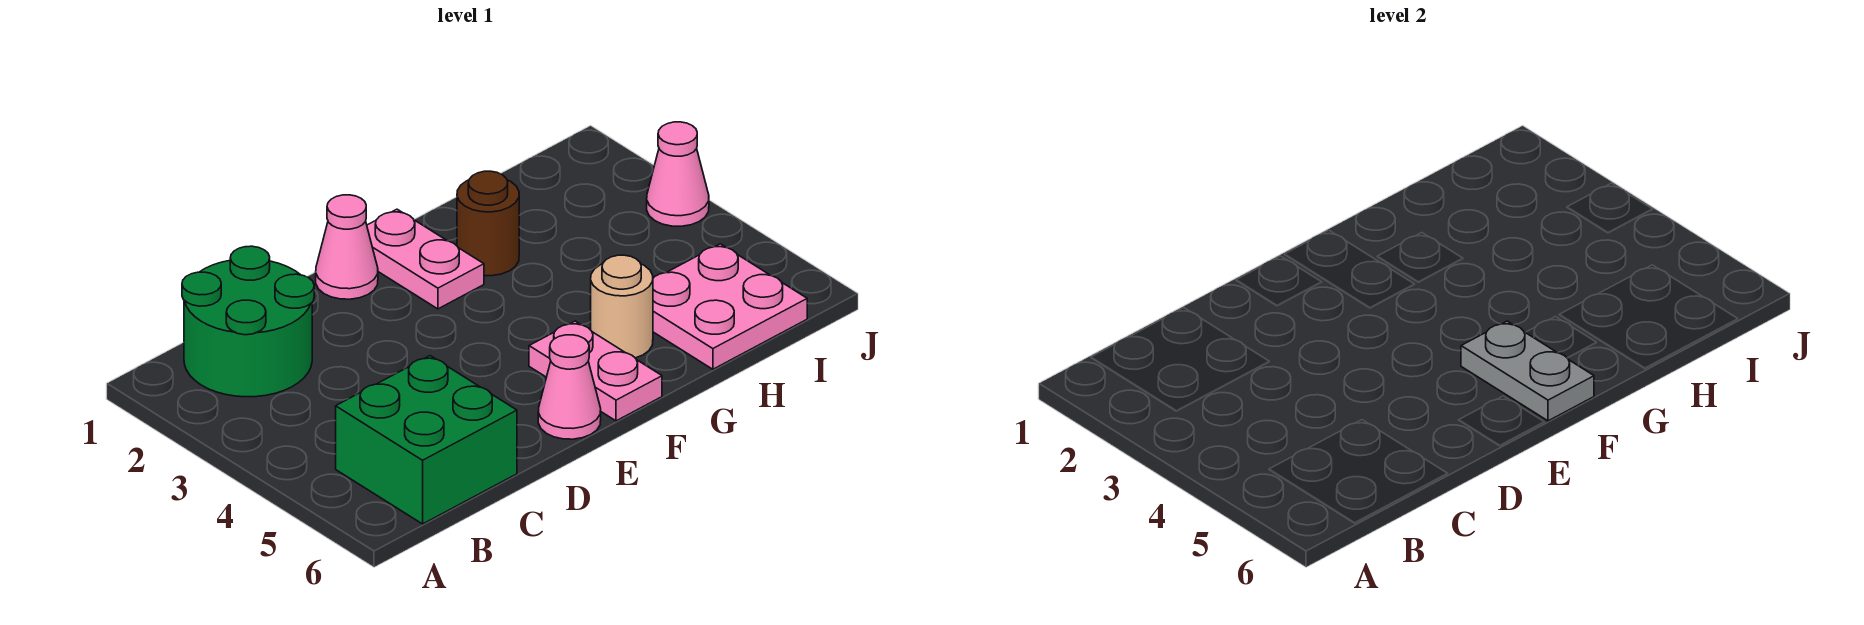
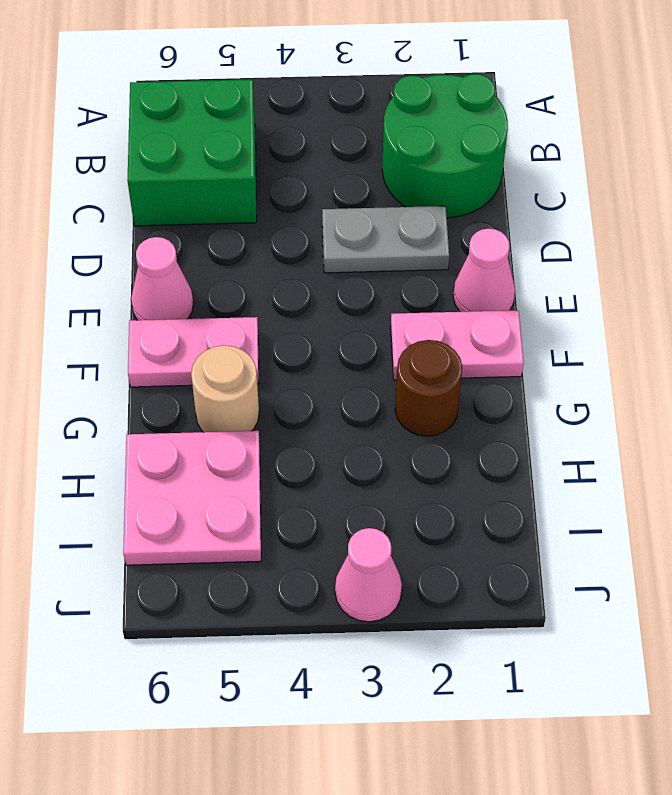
grey 1x2 plate [1461,321,1594,421] -> grey 1x2 plate moved to [322,206,449,273]

